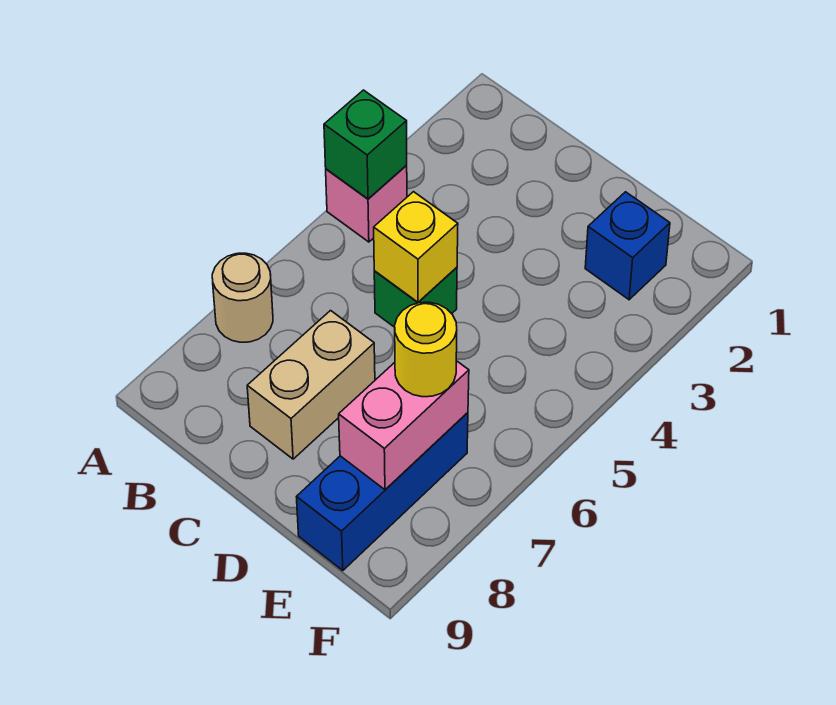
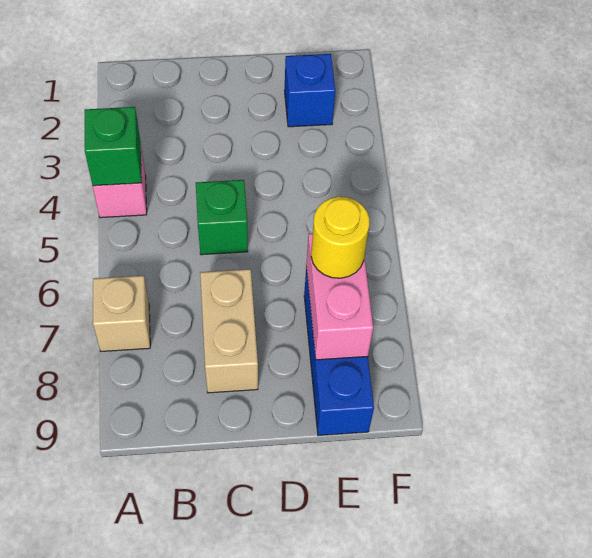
tan 1x1 round brick [212,253,273,342] -> tan 1x1 brick [93,276,150,351]
yellow 1x1 brick [374,192,458,302] -> none

